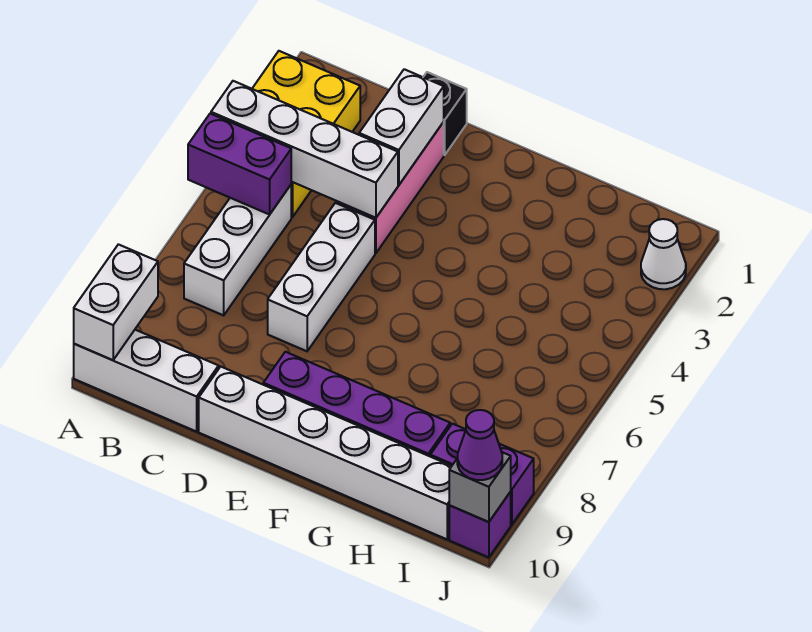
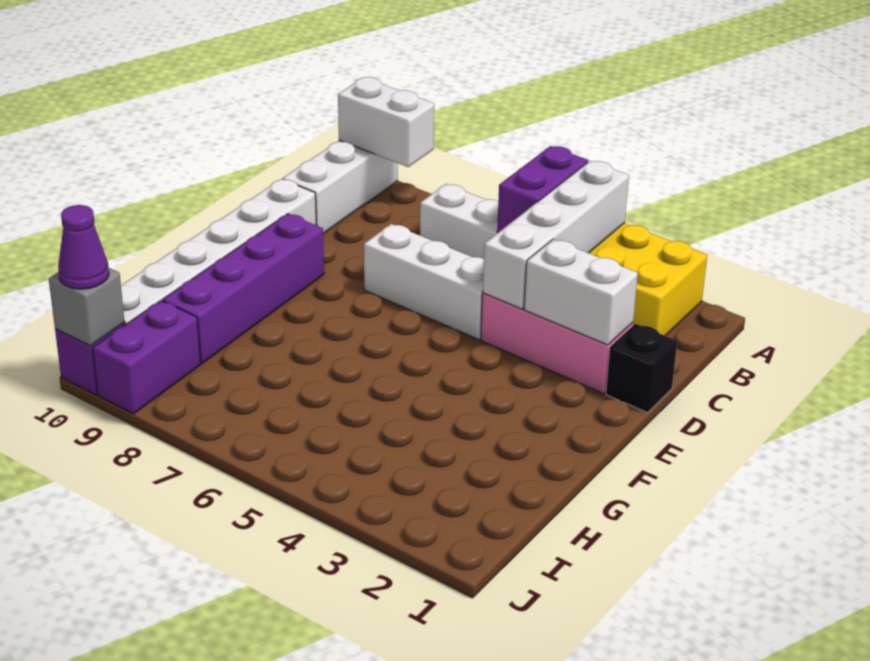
white 1x1 cone [641,219,686,289] -> none

